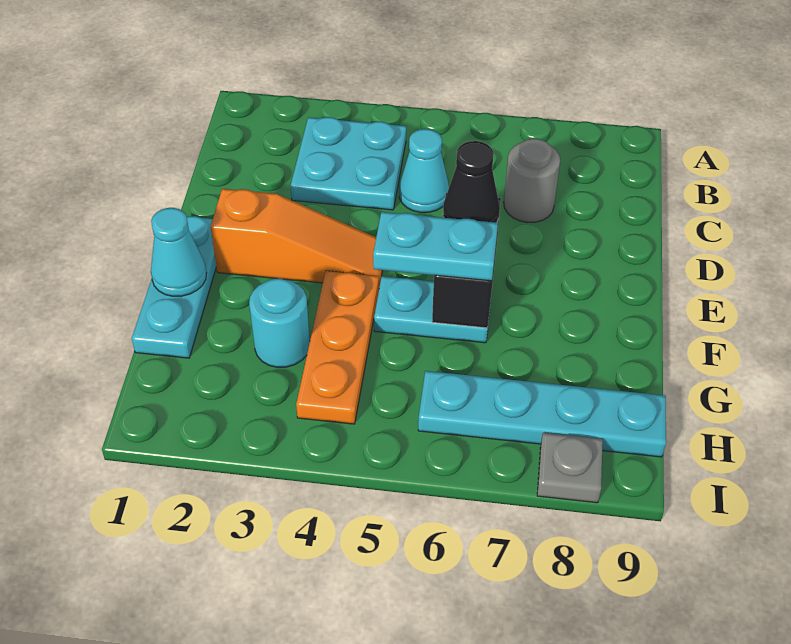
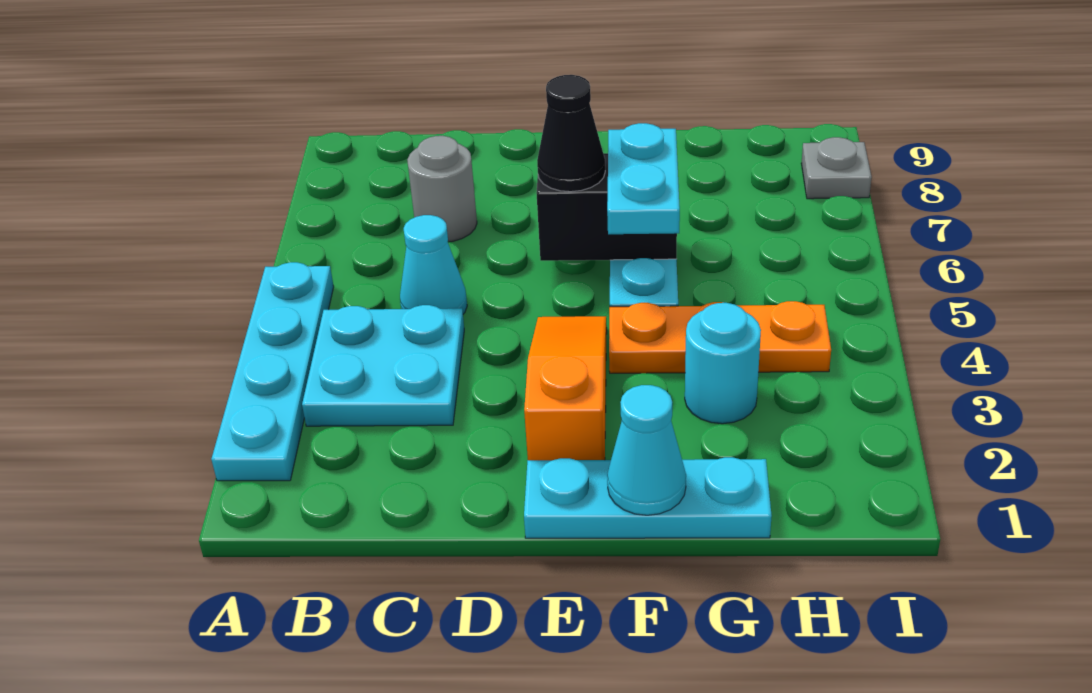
cyan 1x4 plate [418,371,666,457] -> cyan 1x4 plate moved to [211,262,334,481]

